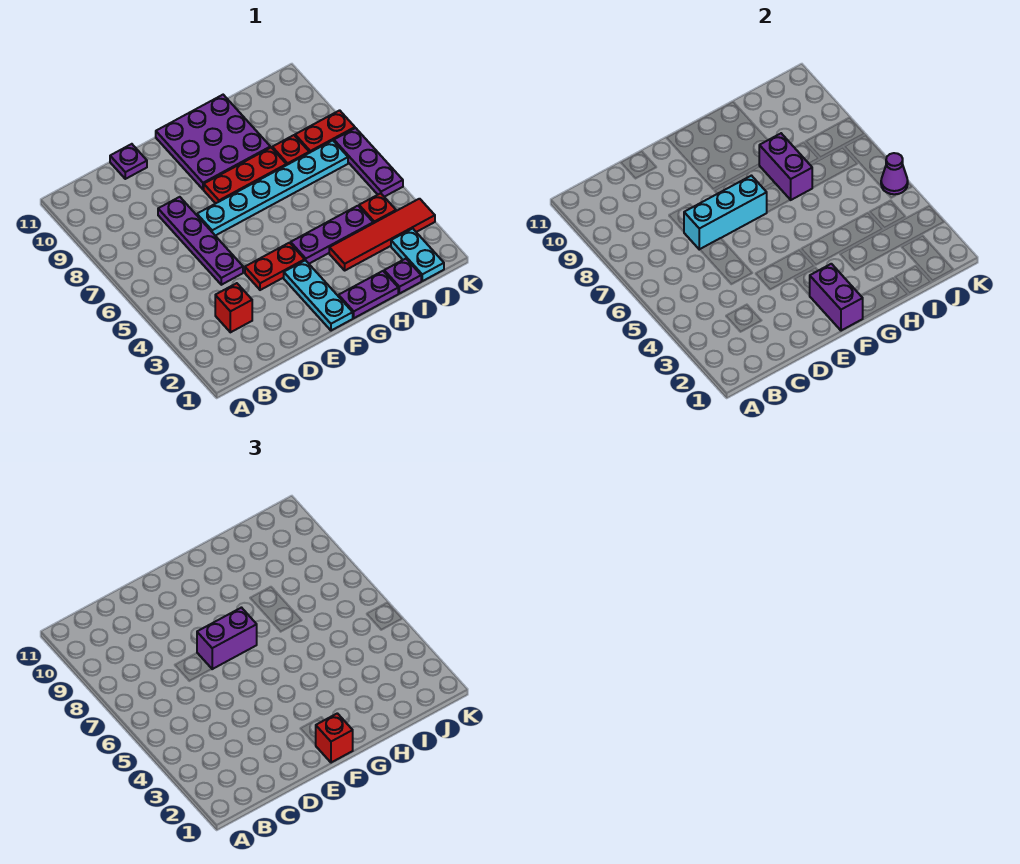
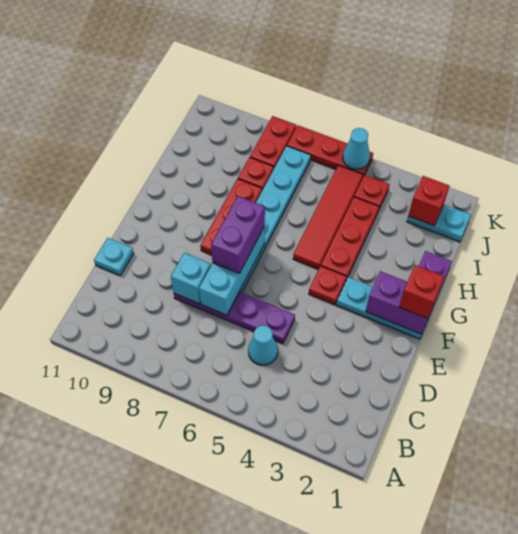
red 1x1 brick [215,283,252,332] -> red 1x1 brick moved to [408,176,449,226]
none -> cyan 1x1 cone [248,325,278,365]
none -> cyan 1x1 brick [171,253,211,304]
purple 1x1 plate [110,144,147,179] -> cyan 1x1 plate [94,238,134,275]
red 1x2 plate [245,243,305,290] -> red 1x1 plate [309,266,346,305]
purple 3x3 plate [156,95,270,190] -> none
purple 1x3 plate [291,206,373,264] -> red 1x3 plate [321,197,379,280]
red 1x4 tile [329,199,435,270] -> red 1x4 tile moved to [293,165,363,269]
purple 1x2 brick [759,133,812,200] -> none
purple 1x1 plate [384,259,421,294] -> none
purple 1x3 plate [334,128,403,197] -> red 1x3 plate [287,125,373,177]
purple 1x1 cone [881,153,908,194] -> cyan 1x1 cone [343,128,370,169]

